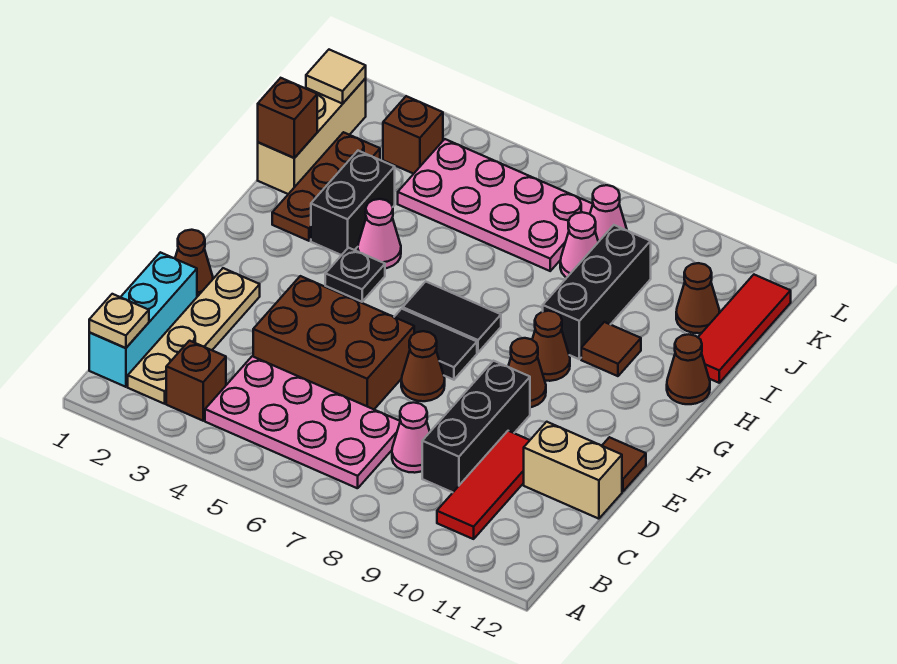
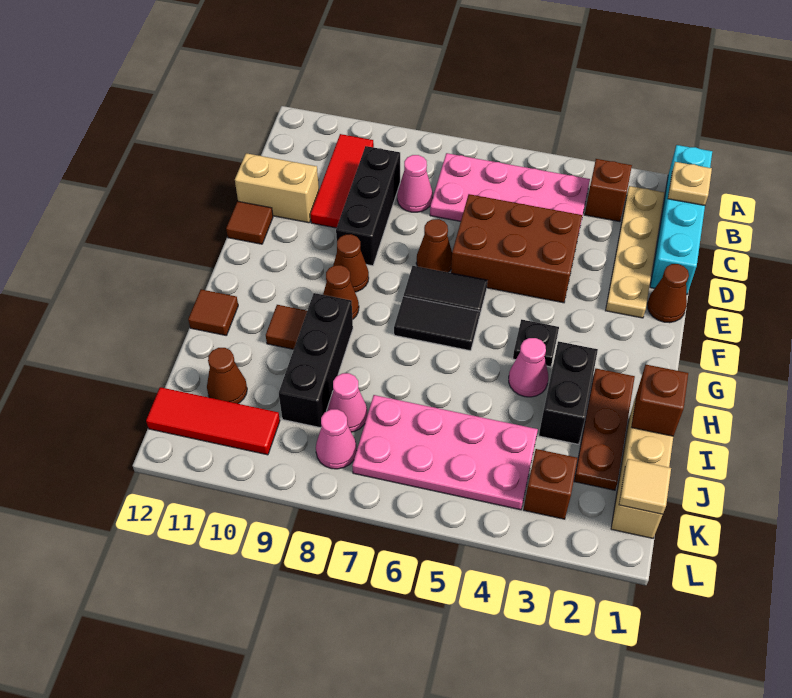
cyan 1x3 brick [89,252,197,387] -> cyan 1x4 brick [650,145,712,295]
brown 1x1 cone [667,334,710,404] -> brown 1x1 tile [188,289,238,336]
red 1x3 tile [698,275,791,383] -> red 1x3 tile turned to [146,387,280,455]

